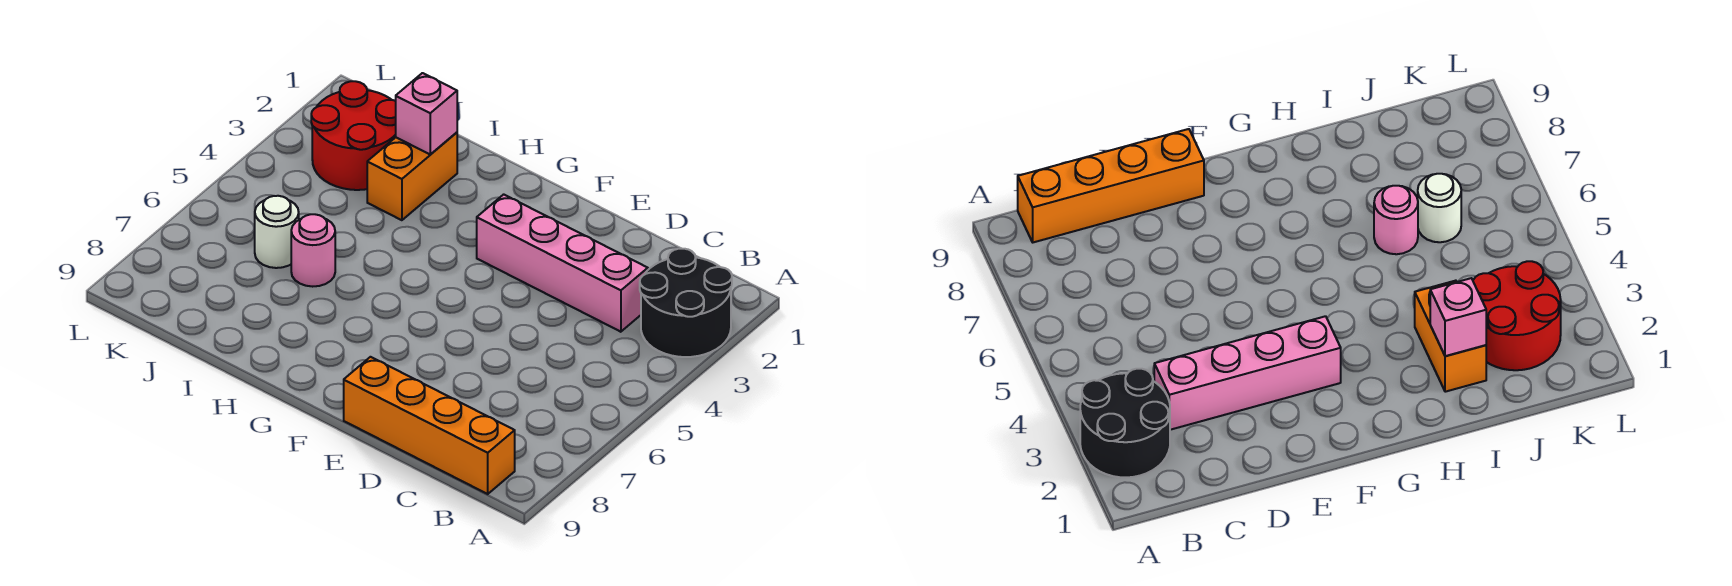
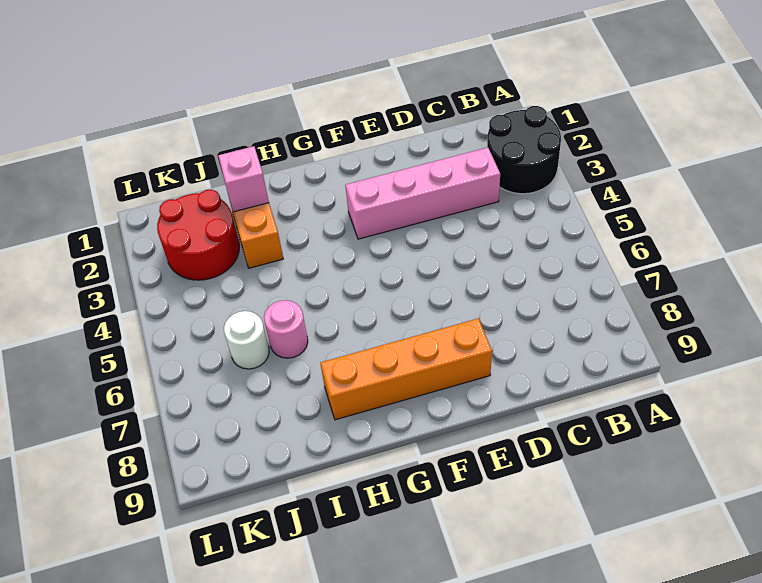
orange 1x4 brick [344,357,515,494] -> orange 1x4 brick moved to [320,318,492,420]

